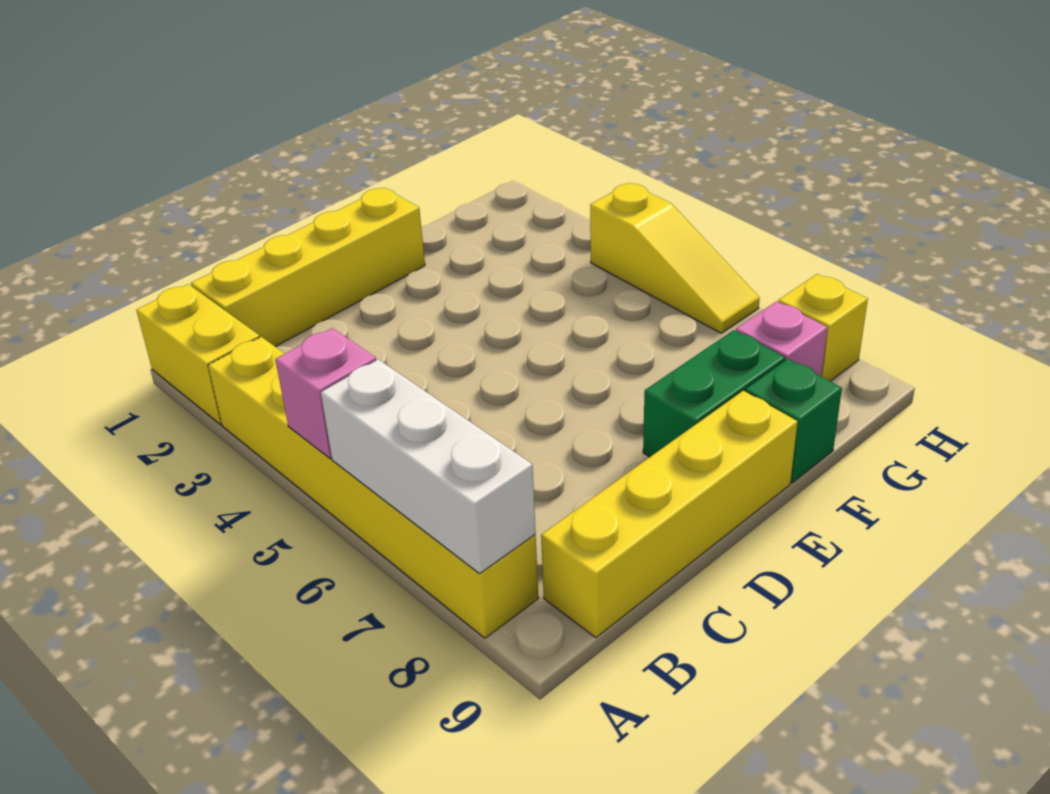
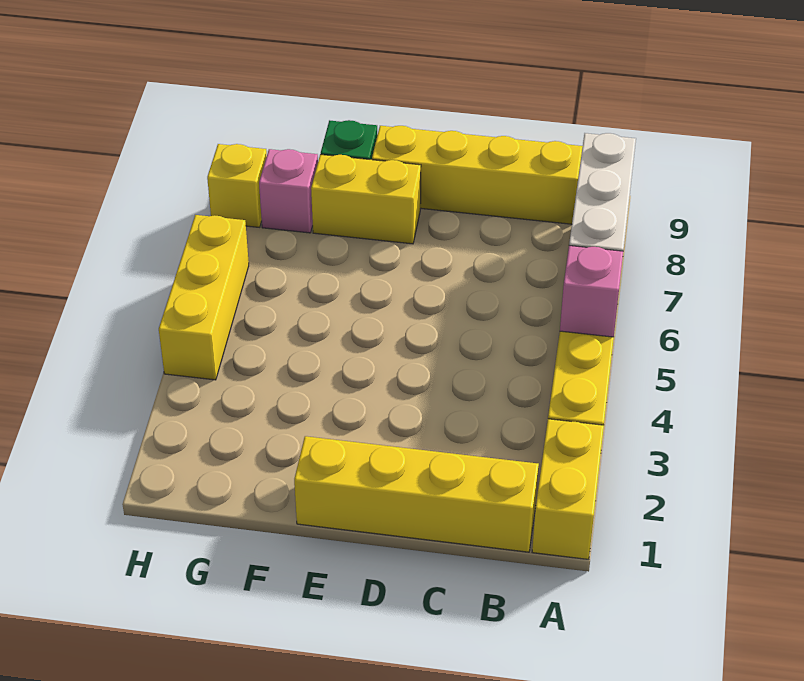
green 1x2 brick [643,330,785,457] -> yellow 1x2 brick [311,154,421,244]
yellow 1x3 slope [590,183,760,333] -> yellow 1x3 brick [159,215,249,380]

